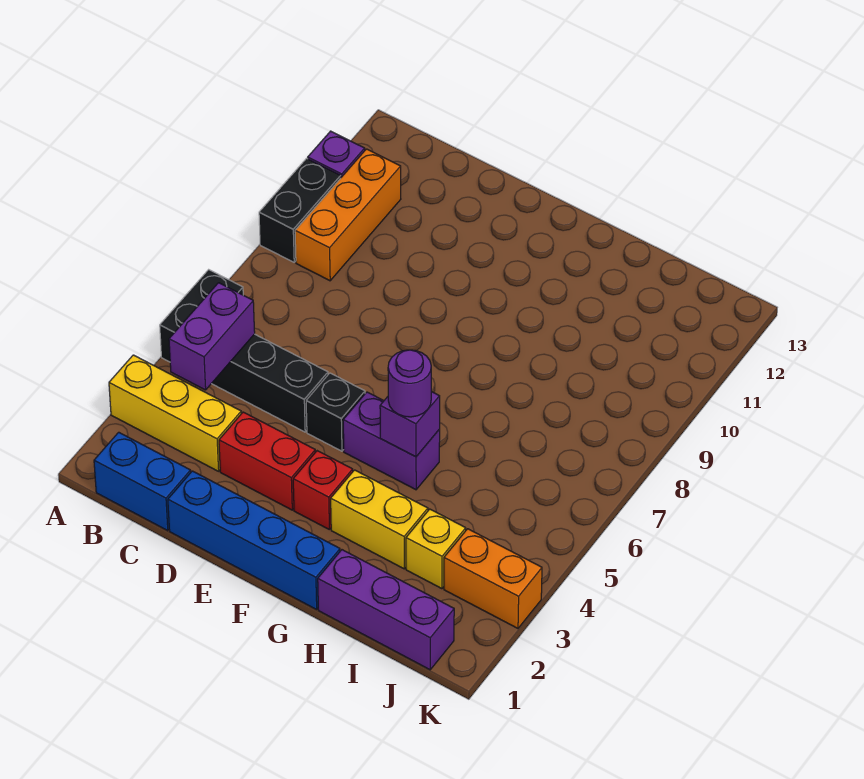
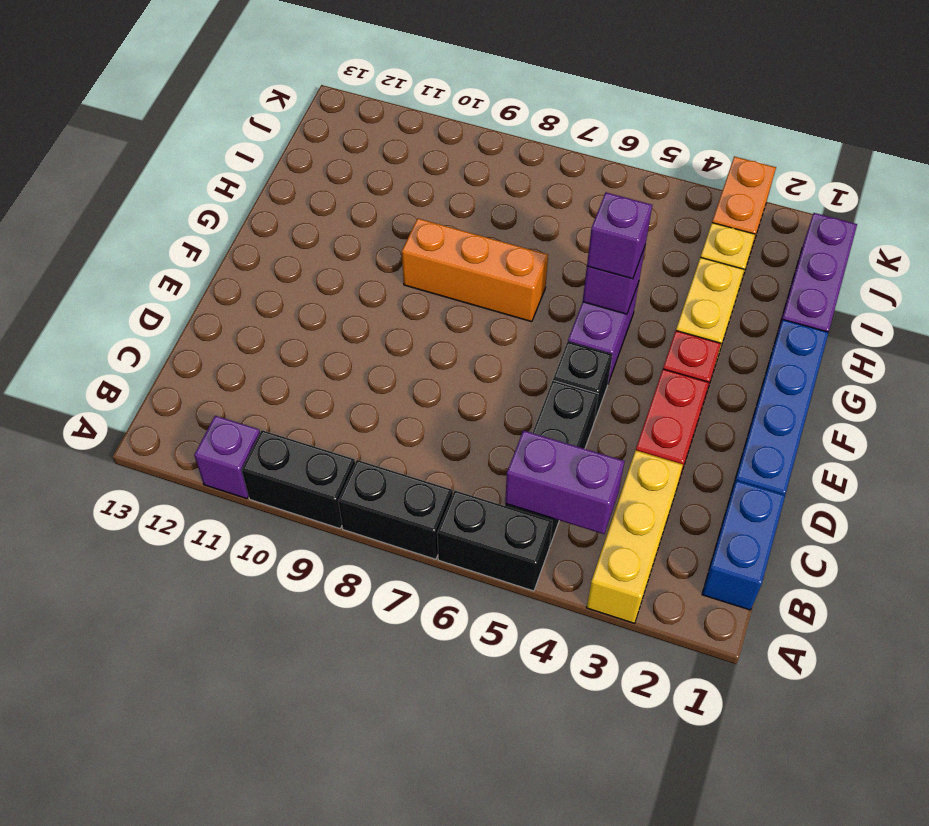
none -> black 1x2 brick [338,460,452,559]
orange 1x3 brick [295,149,401,281] -> orange 1x3 brick moved to [402,219,548,322]
purple 1x1 round brick [388,350,431,417] -> purple 1x1 brick [587,192,652,279]

